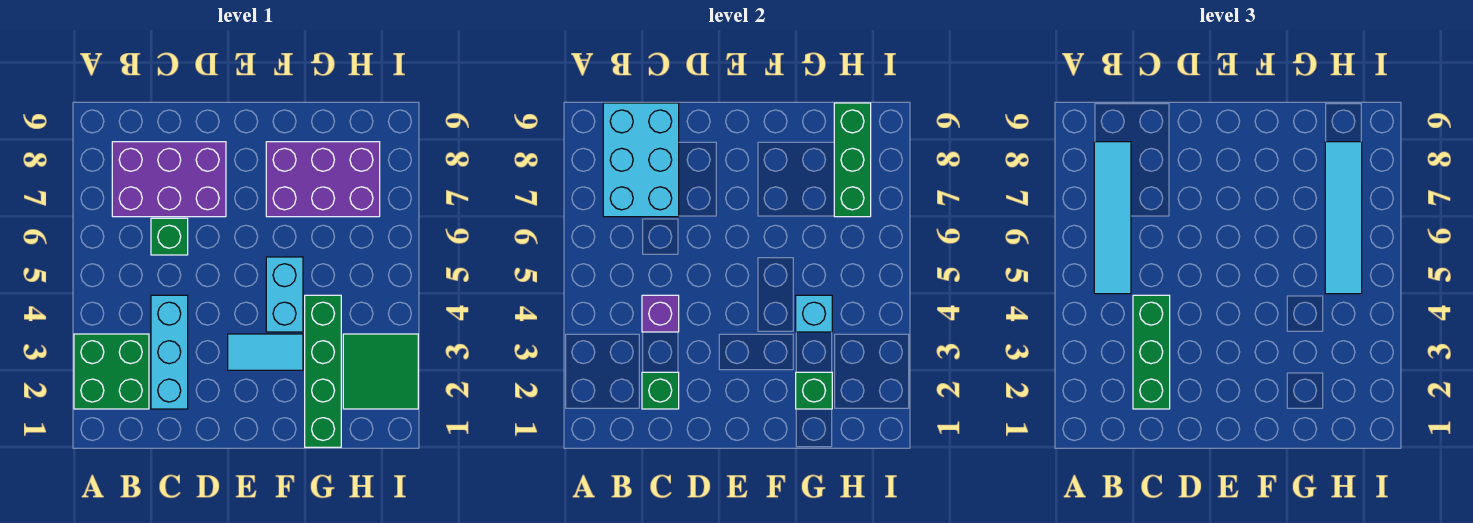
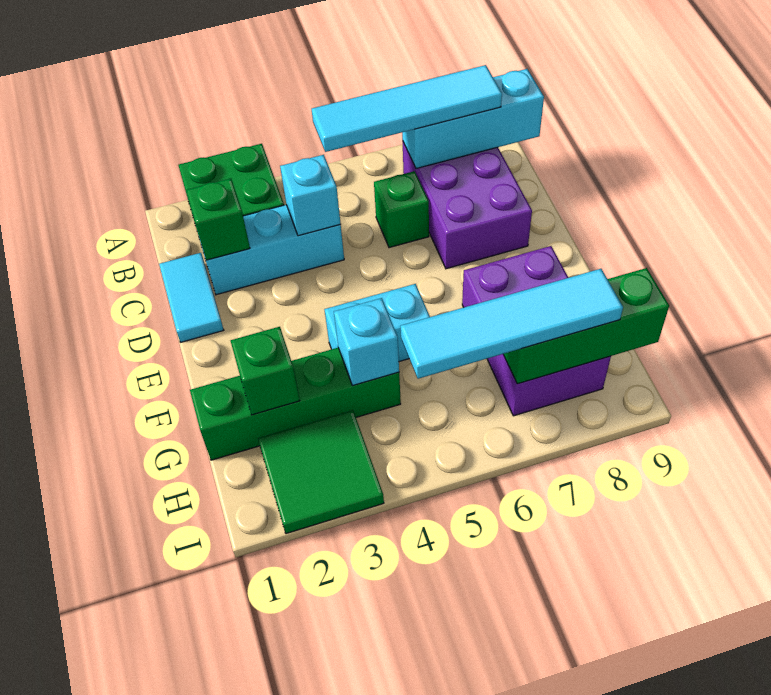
cyan 2x3 brick [603,103,679,217] -> cyan 1x3 brick [402,69,544,169]
green 1x3 brick [1133,295,1170,409] -> none
purple 1x1 brick [642,295,679,332] -> cyan 1x1 brick [280,155,341,236]
cyan 1x2 tile [228,334,303,370] -> cyan 1x2 tile moved to [159,253,224,342]

